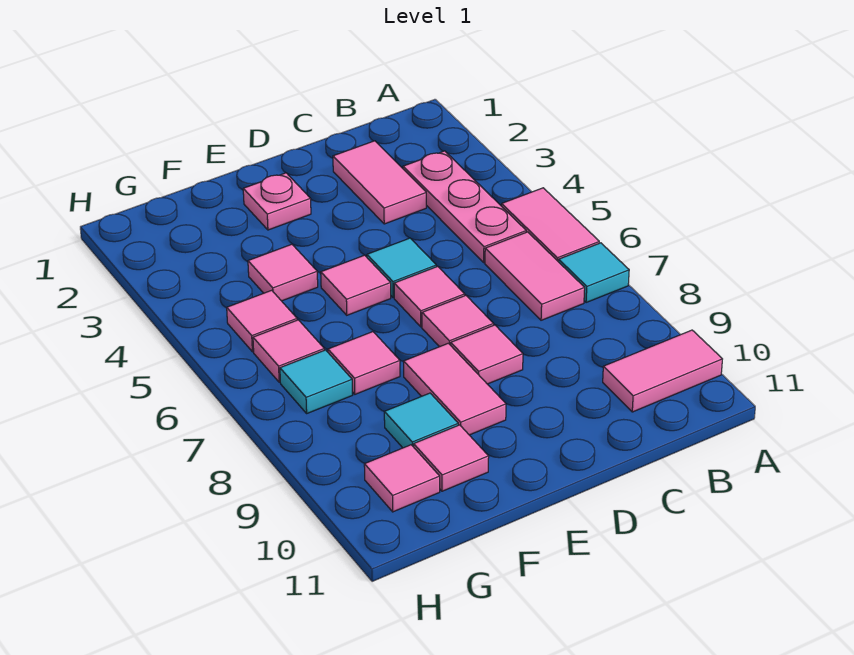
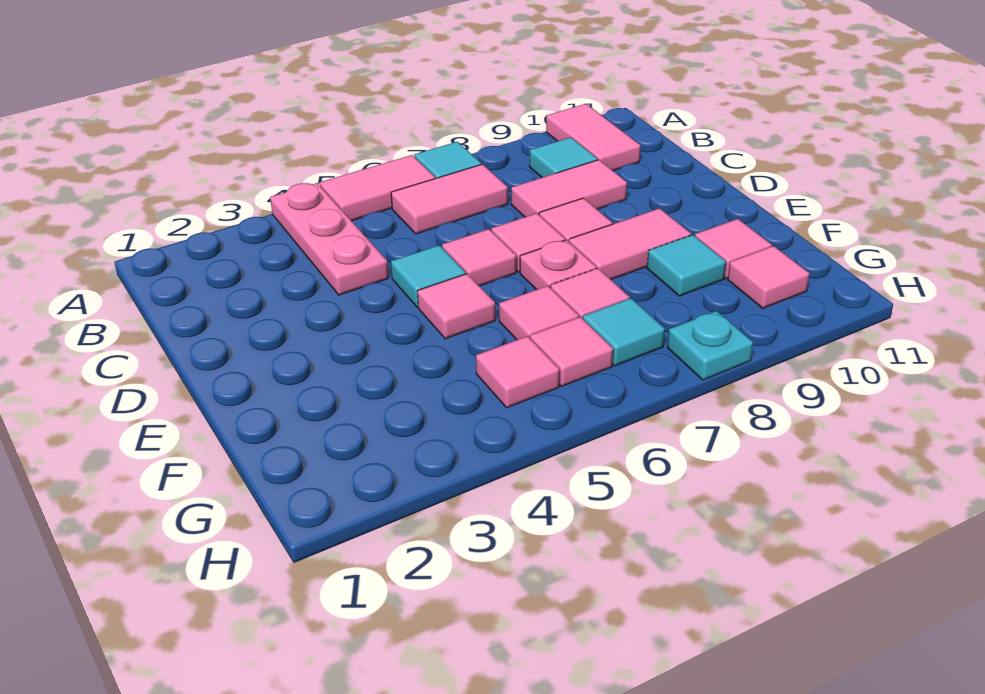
pink 1x3 plate [403,151,526,263] -> pink 1x3 plate turned to [270,183,388,295]
none -> cyan 1x1 tile [529,137,598,178]
pink 1x2 tile [333,141,426,224] -> pink 1x2 tile moved to [511,160,627,217]
pink 1x1 plate [243,173,311,230] -> pink 1x1 plate moved to [520,240,596,290]
pink 1x1 tile [248,244,318,301] -> pink 1x1 tile moved to [499,286,579,340]
none -> cyan 1x1 plate [667,311,753,380]

